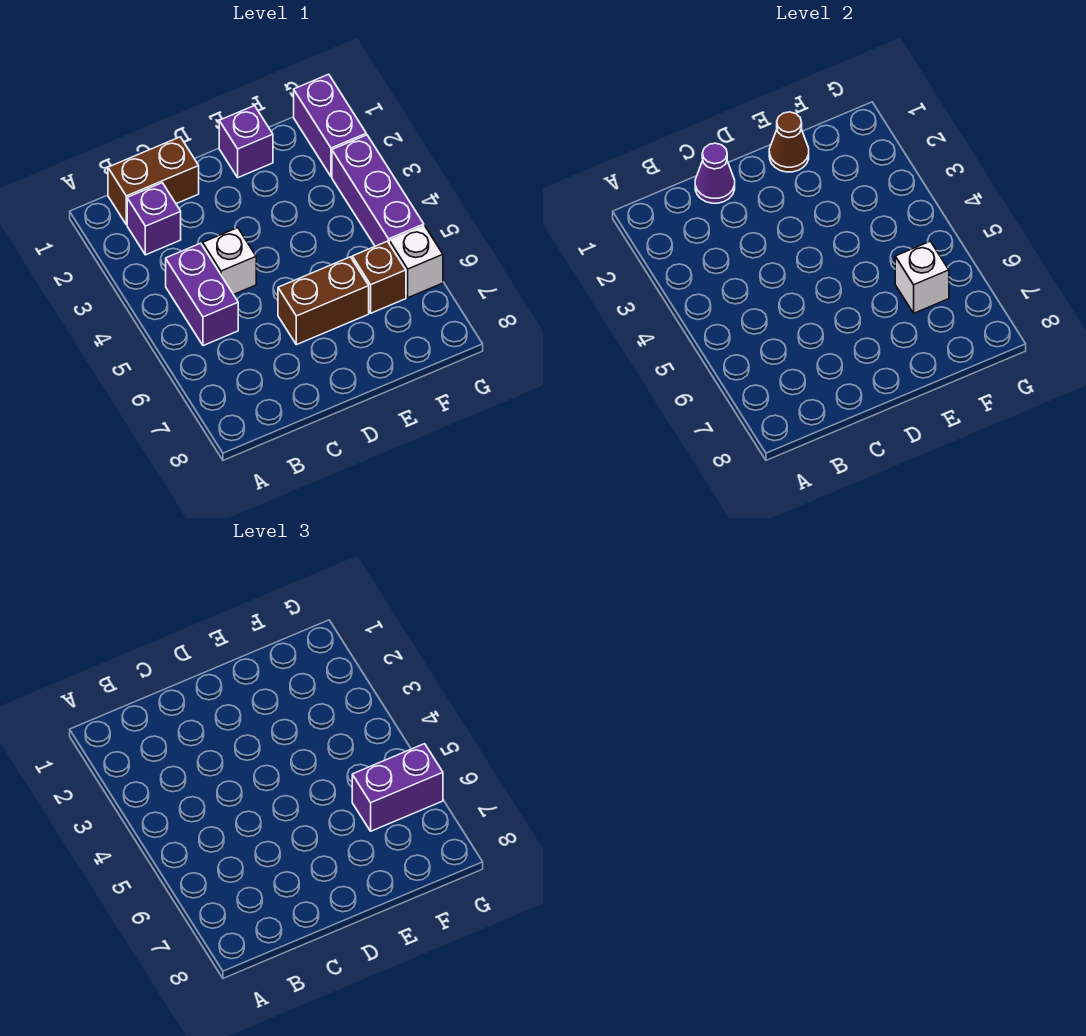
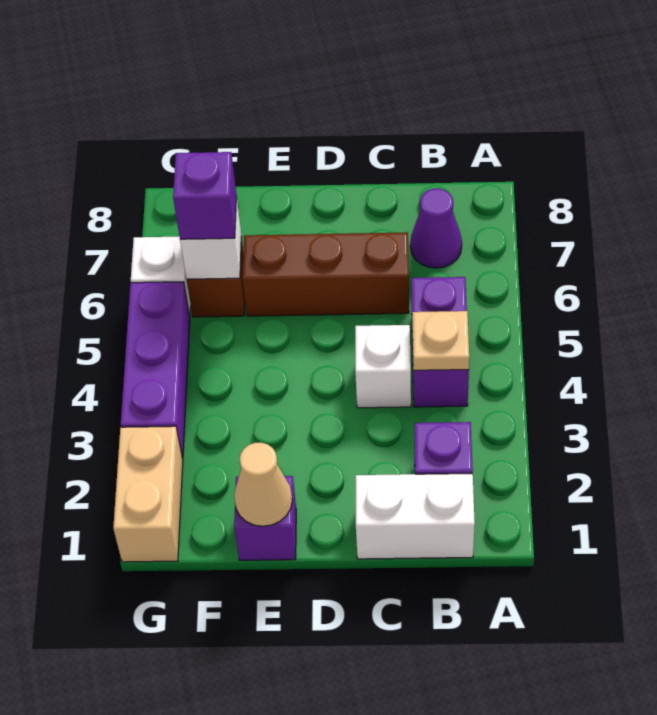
brown 1x2 brick [108,137,199,225] -> white 1x2 brick [356,474,475,559]
none -> tan 1x1 plate [412,311,469,370]
purple 1x1 cone [695,143,735,203] -> purple 1x1 cone moved to [410,188,462,268]
brown 1x2 brick [278,257,369,345] -> brown 1x3 brick [243,232,409,316]
brown 1x1 cone [769,112,809,172] -> tan 1x1 cone [234,443,292,526]
purple 1x2 brick [352,744,443,831] -> purple 1x1 brick [173,152,236,239]
purple 1x2 brick [294,74,366,177] -> tan 1x2 brick [113,426,183,562]

